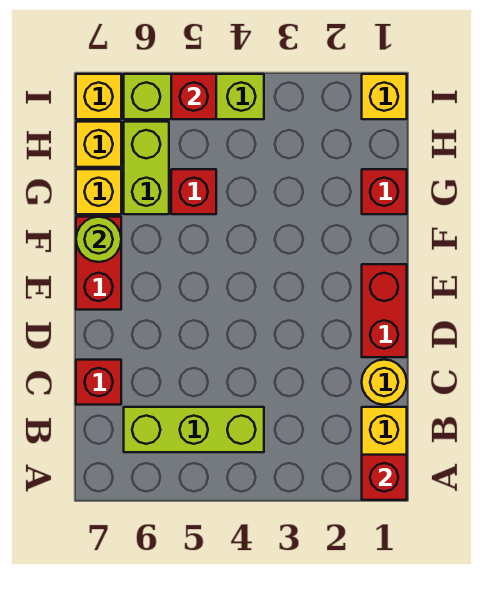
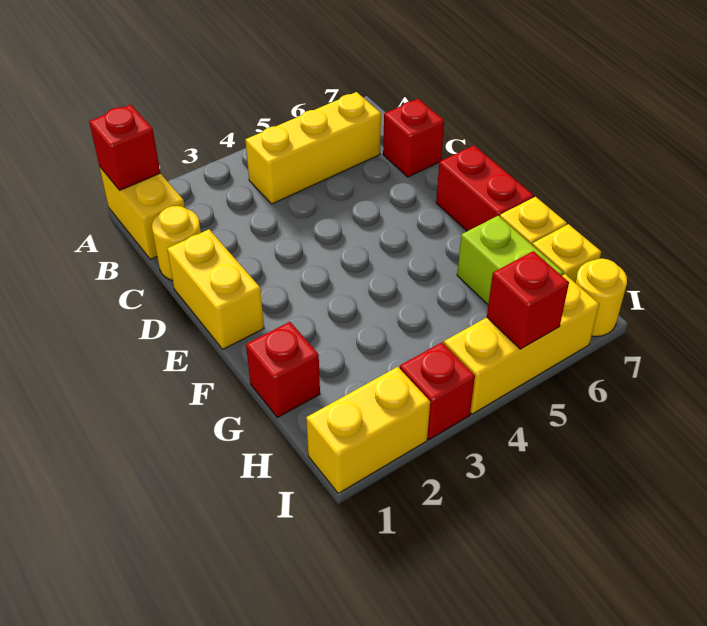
lime 1x3 brick [124,407,264,452] -> yellow 1x3 brick [245,92,381,204]
red 1x2 brick [362,264,407,357] -> yellow 1x2 brick [167,229,264,349]
lime 1x1 round brick [76,217,121,262] -> none
red 1x1 brick [171,169,216,214] -> red 1x1 brick moved to [400,342,475,440]
yellow 1x1 brick [362,74,407,119] -> yellow 1x2 brick [306,367,430,493]
lime 1x3 brick [124,74,264,119] -> yellow 1x3 brick [444,274,599,414]
yellow 1x1 brick [76,74,121,119] -> yellow 1x1 round brick [575,259,627,337]

